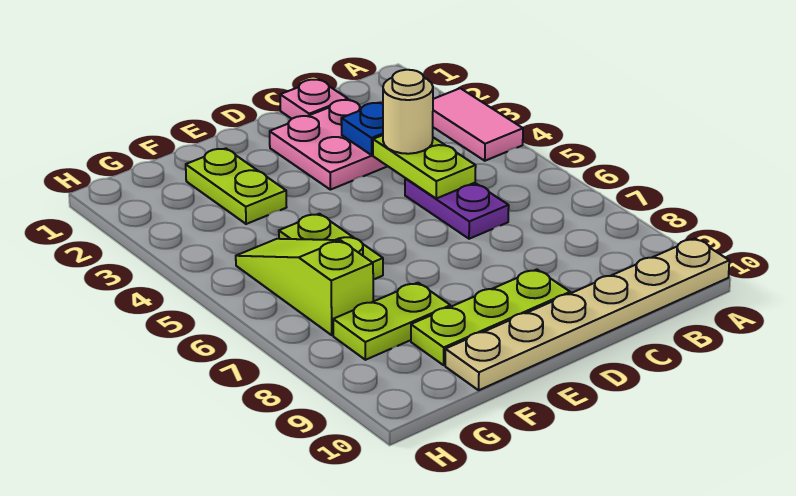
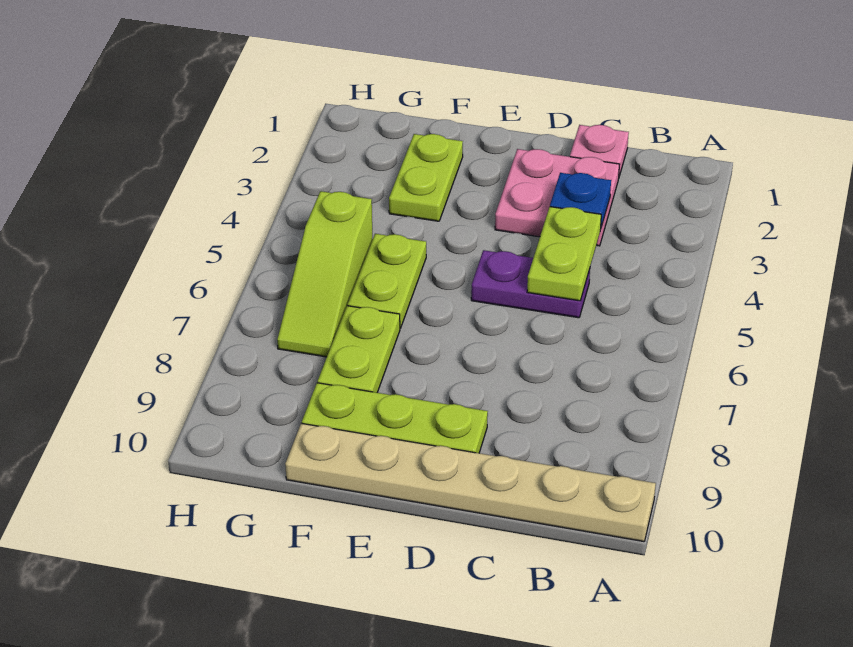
pink 1x2 tile [433,88,523,161] -> none
tan 1x1 round brick [383,70,433,154] -> none
purple 1x2 plate [405,178,509,239] -> purple 1x2 plate turned to [471,250,590,318]
lime 1x2 plate [333,283,450,360] -> lime 1x2 plate turned to [318,306,400,393]
lime 1x3 slope [236,239,373,335] -> lime 1x3 slope turned to [277,191,373,357]

